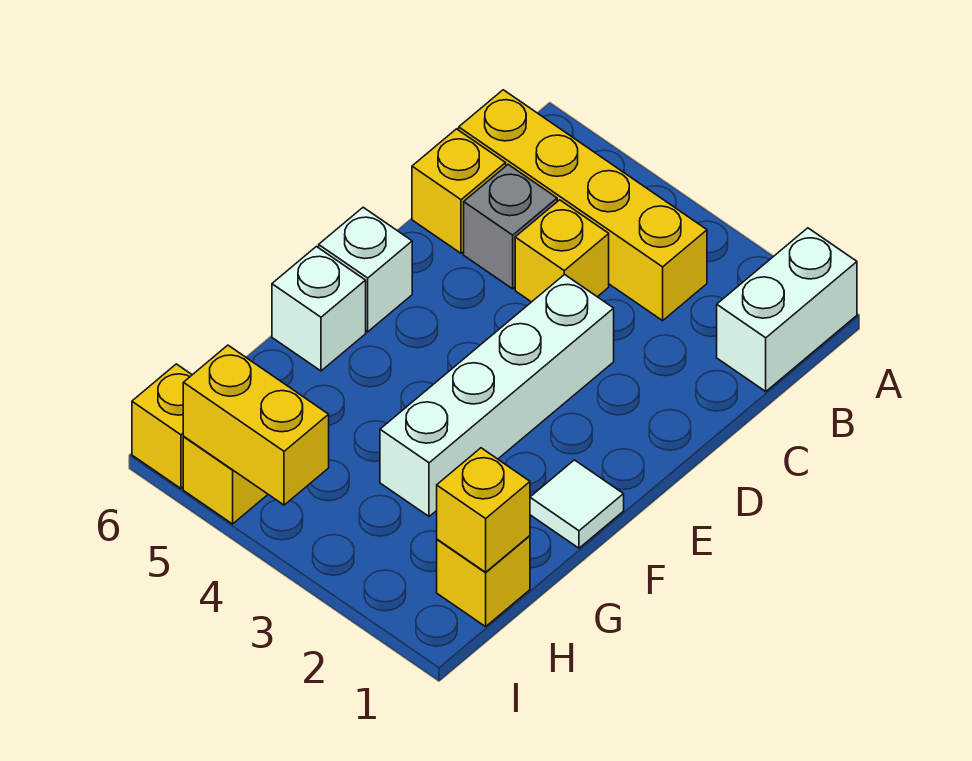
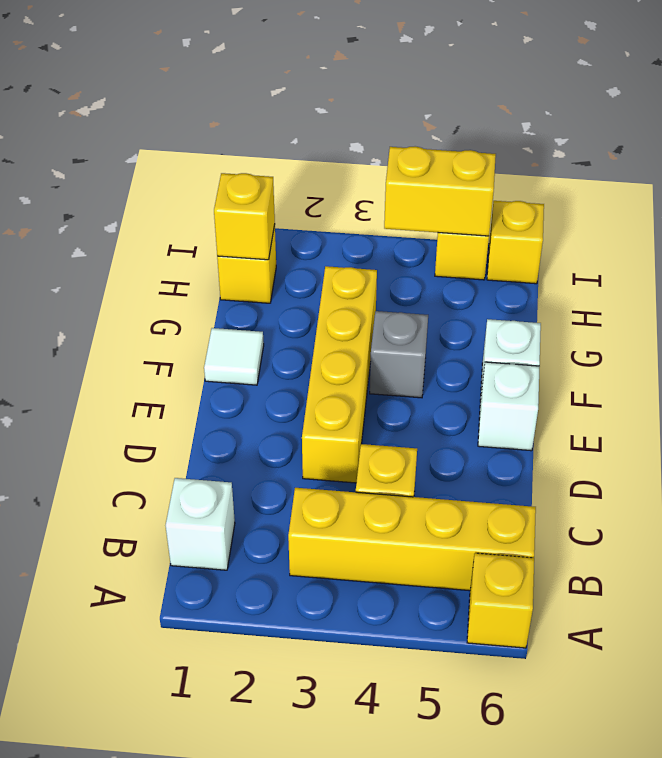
white 1x2 brick [717,228,857,391] -> white 1x1 brick [166,478,235,570]
grey 1x1 brick [464,165,557,289] -> grey 1x1 brick moved to [370,311,428,398]
yellow 1x1 brick [412,129,506,253] -> yellow 1x1 brick moved to [467,553,534,648]
white 1x4 brick [380,274,614,516] -> yellow 1x4 brick [302,266,377,483]

